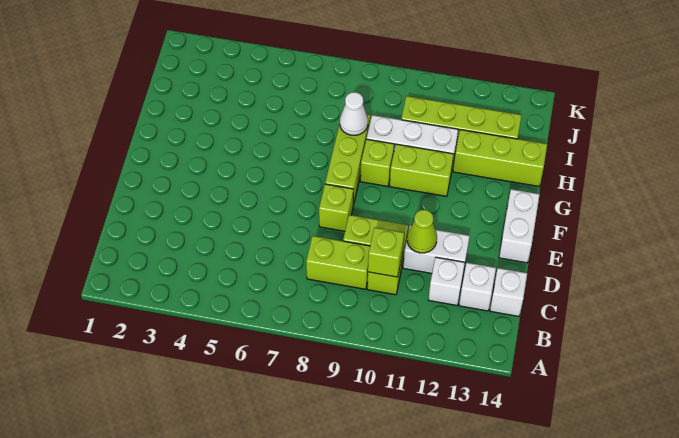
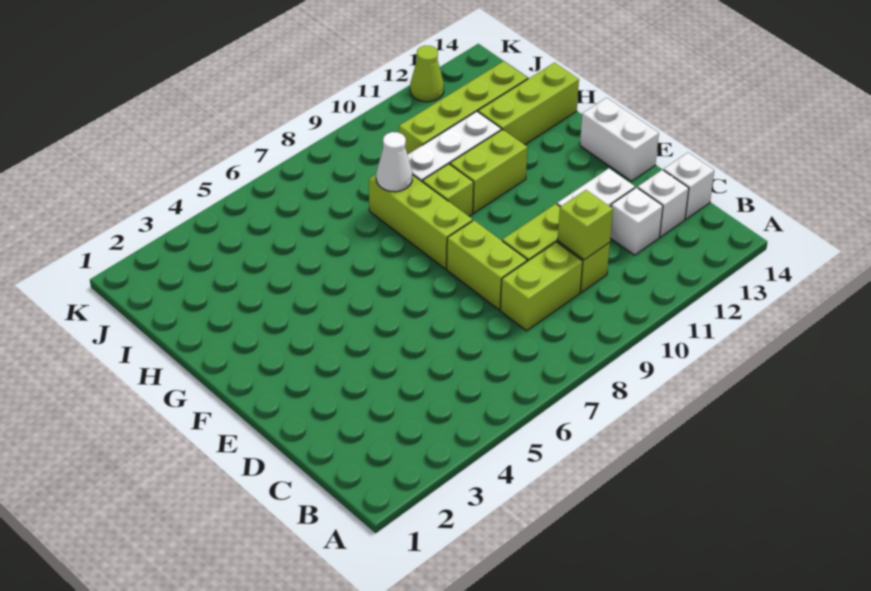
lime 1x1 cone [407,210,437,253] -> lime 1x1 cone moved to [410,46,444,102]
lime 1x1 brick [319,184,353,231] -> lime 1x2 brick [447,221,527,310]

